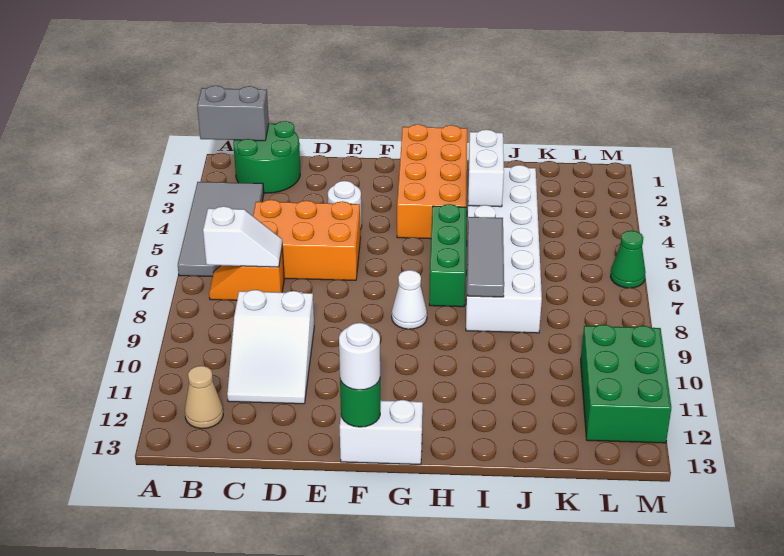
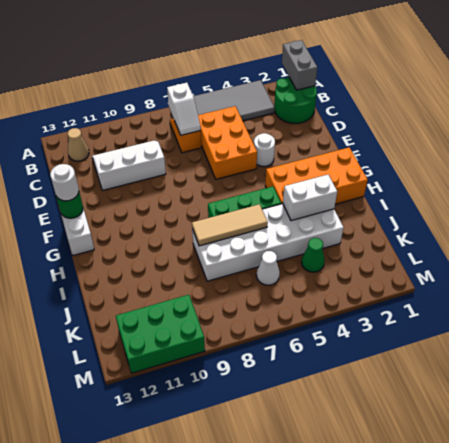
white 2x3 slope [227,290,314,404] -> white 2x3 slope turned to [92,141,166,190]
white 1x1 cone [392,270,427,329] -> white 1x1 cone moved to [256,251,280,285]
grey 1x3 tile [467,217,504,297] -> tan 1x3 tile [192,204,268,246]
green 1x1 cone [610,231,646,288] -> green 1x1 cone moved to [301,238,325,272]

